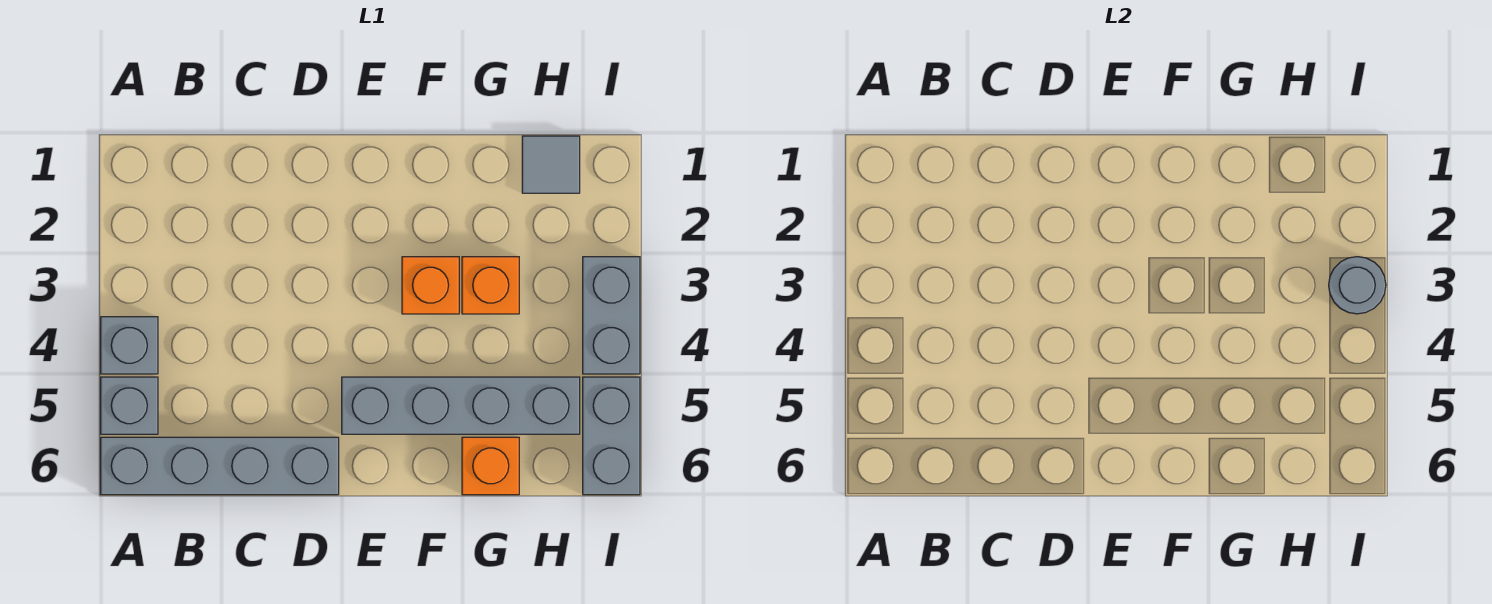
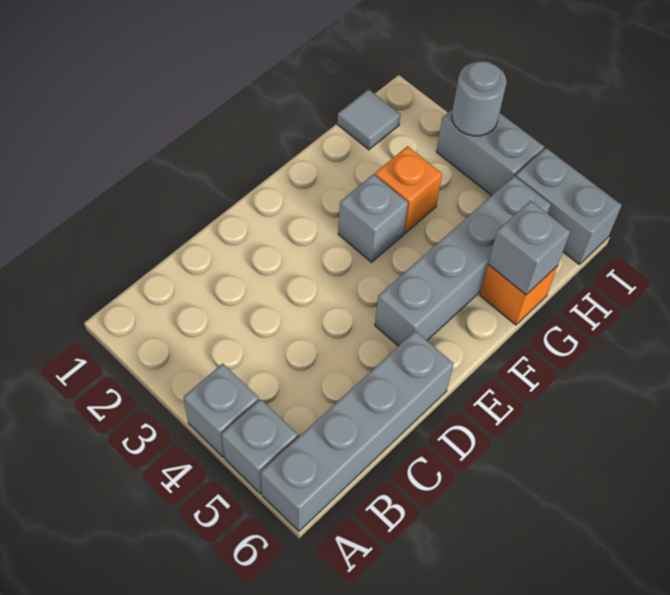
orange 1x1 brick [402,257,459,314] -> grey 1x1 brick [338,174,408,262]
none -> grey 1x1 brick [488,201,570,295]

